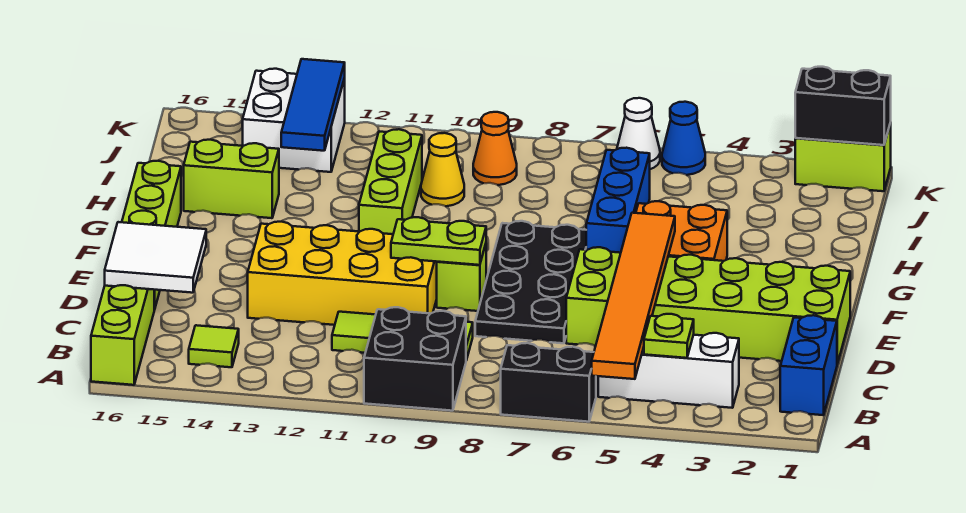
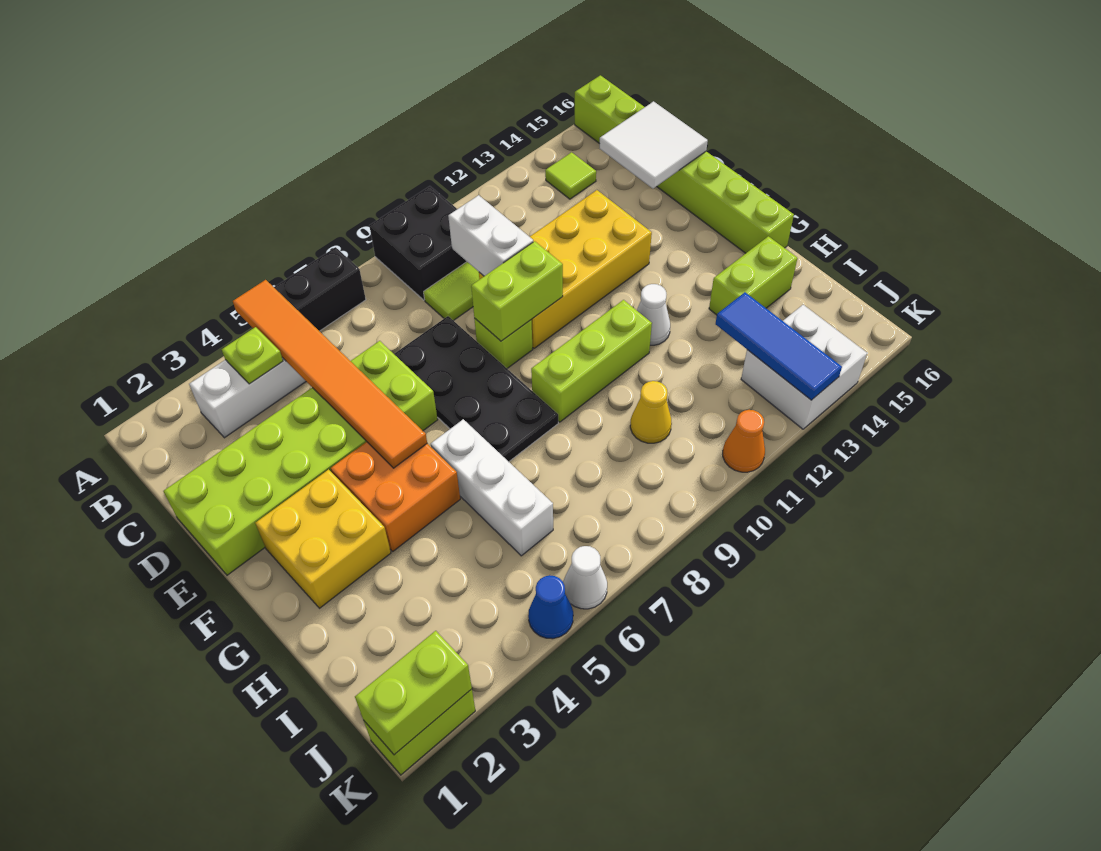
blue 1x2 brick [780,315,837,415] -> none
none -> white 1x2 brick [448,195,533,276]
lime 1x2 plate [391,217,486,265] -> lime 1x2 brick [471,241,563,341]
none -> yellow 2x2 brick [256,469,391,608]
blue 1x3 brick [586,148,650,253] -> white 1x3 brick [431,419,553,556]
lime 1x3 brick [359,129,422,234] -> lime 1x3 brick turned to [531,300,652,422]
none -> white 1x1 cone [637,284,670,345]
orange 1x1 cone [473,112,517,185] -> orange 1x1 cone moved to [723,410,765,472]
black 1x2 brick [795,67,891,145] -> lime 1x2 brick [355,631,472,755]

